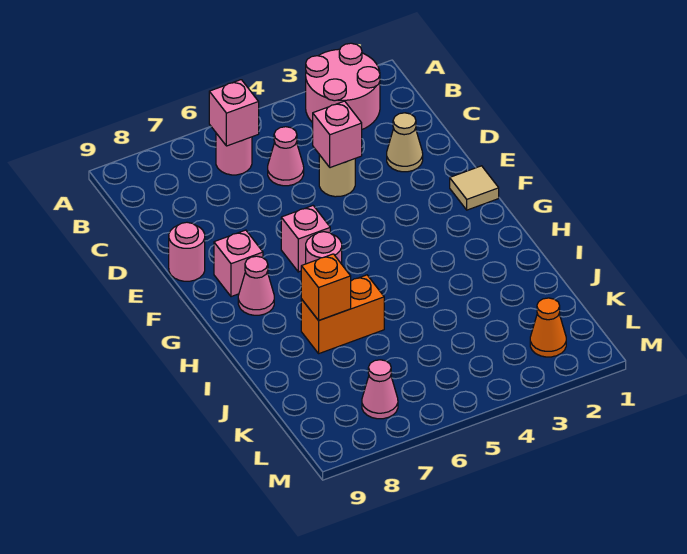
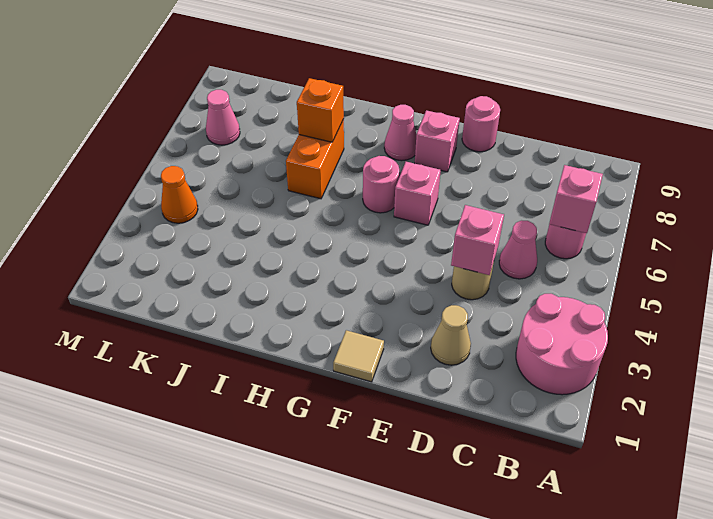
orange 1x1 cone [530,298,566,357] -> orange 1x1 cone moved to [161,166,198,223]

